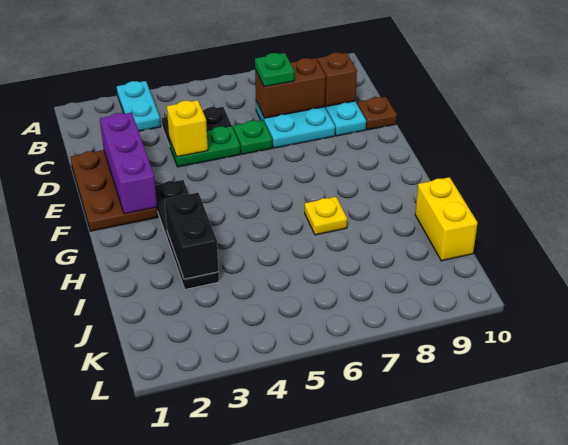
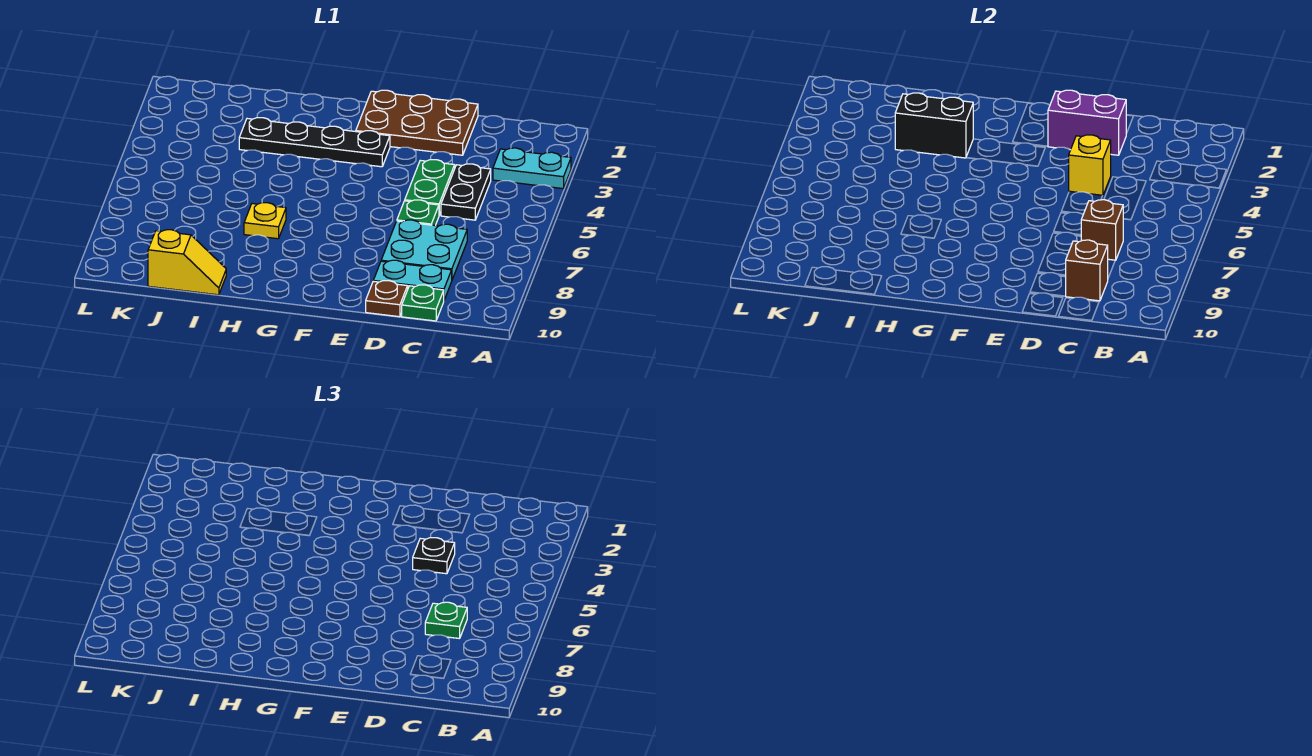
brown 1x2 brick [255,58,326,118] -> brown 1x1 brick [1081,200,1123,260]
none -> green 1x1 plate [402,285,444,321]
purple 1x3 brick [100,112,157,214] -> purple 1x2 brick [1048,90,1126,155]
none -> black 1x1 plate [413,538,455,574]
yellow 1x2 brick [415,177,477,261] -> yellow 1x2 slope [148,230,226,295]

